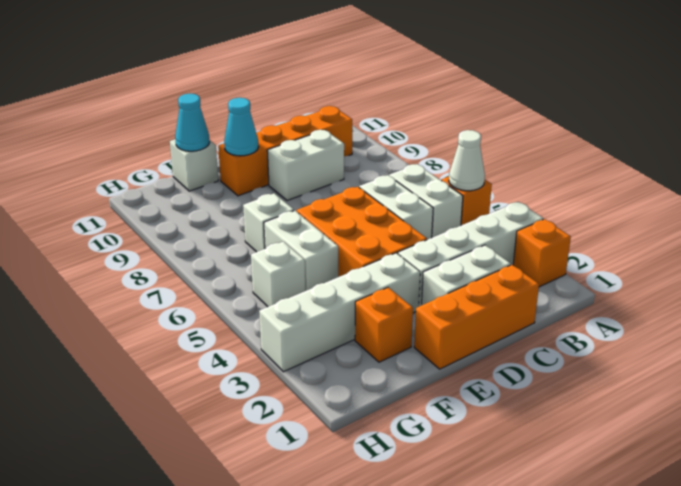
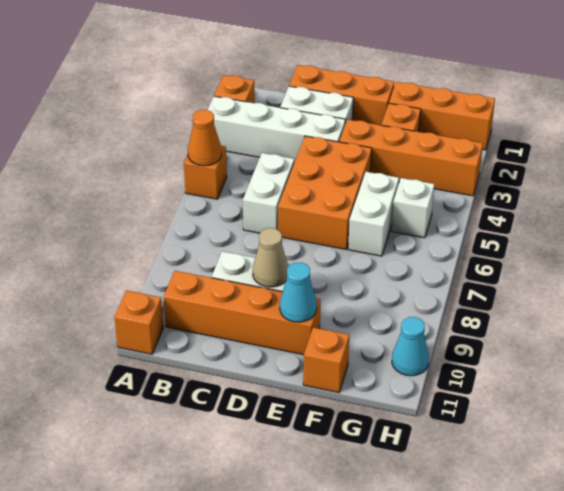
white 1x1 cone [449,130,485,191] -> orange 1x1 cone [188,110,222,166]
none -> orange 1x1 brick [114,291,163,354]
white 1x2 brick [389,164,463,238] -> none
none -> tan 1x1 cone [253,228,289,287]
white 1x4 brick [259,253,420,372] -> orange 1x4 brick [339,120,483,196]
none -> orange 1x3 brick [389,82,495,150]
white 1x1 brick [243,193,294,252] -> none
white 1x1 brick [170,139,218,191] -> orange 1x1 brick [303,327,349,392]
cyan 1x1 cone [175,94,210,151] -> cyan 1x1 cone moved to [392,317,429,376]

